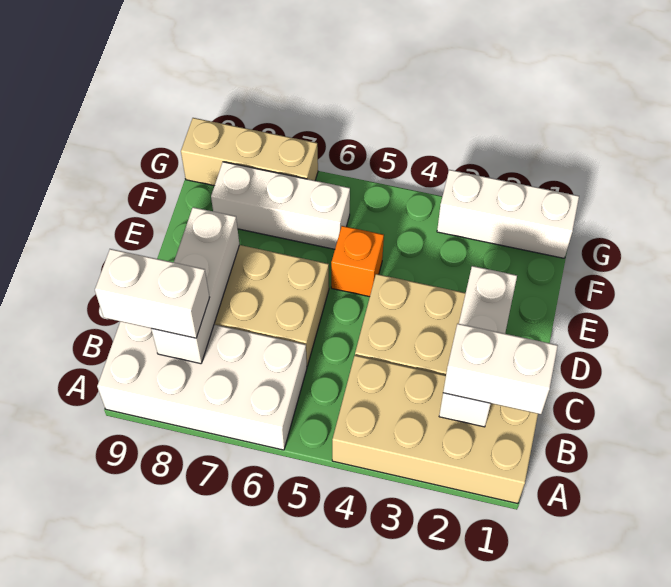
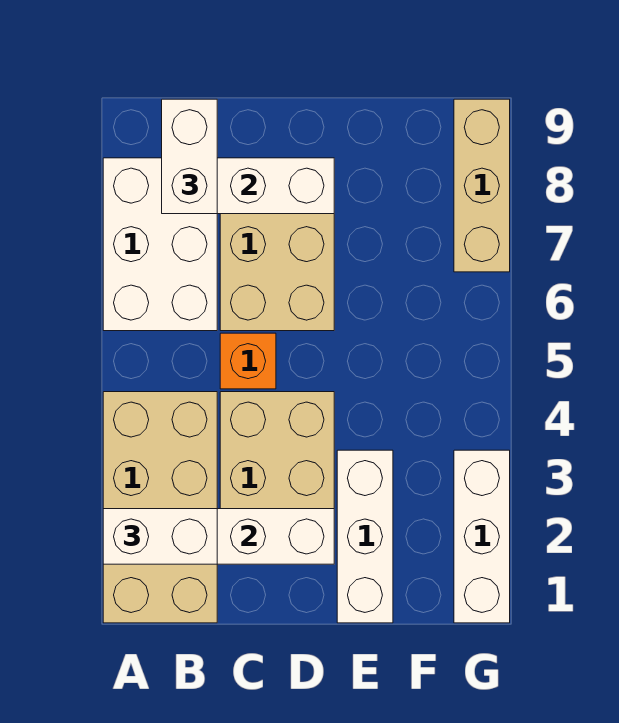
white 2x4 brick [97,322,307,450] -> white 2x3 brick [103,158,217,331]
white 1x2 brick [443,324,558,414] -> white 1x2 brick turned to [103,509,217,564]
orange 1x1 brick [331,226,384,297] -> orange 1x1 brick moved to [220,333,276,389]
white 1x3 brick [211,162,350,249] -> white 1x3 brick moved to [337,450,393,623]

